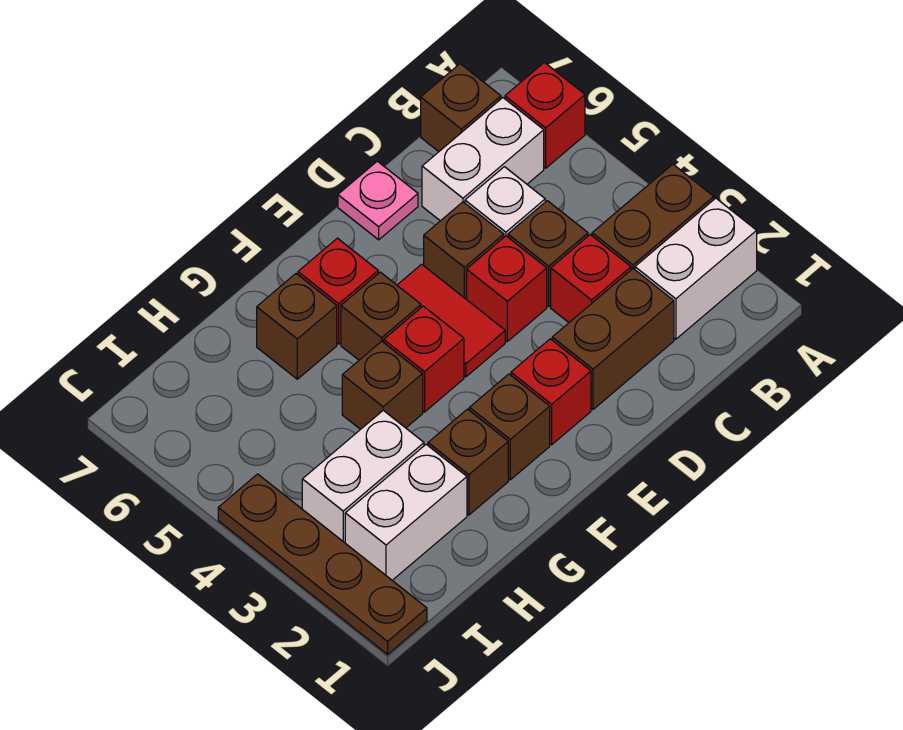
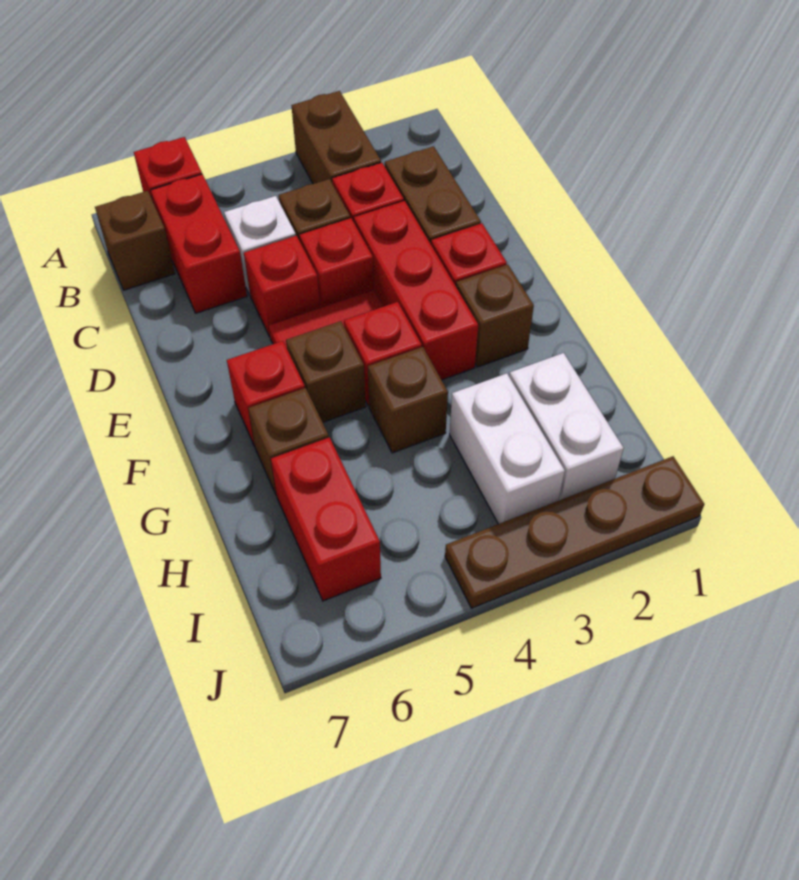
white 1x2 brick [635,198,757,339] -> none
white 1x2 brick [422,98,544,221] -> red 1x2 brick [151,174,247,313]
none -> red 1x3 brick [354,201,478,380]
brown 1x1 brick [424,202,504,300] -> red 1x1 brick [244,236,320,337]
pink 1x1 plate [338,161,418,240] -> none
brown 1x1 brick [428,409,508,515] -> none
none -> red 1x2 brick [271,437,381,601]

